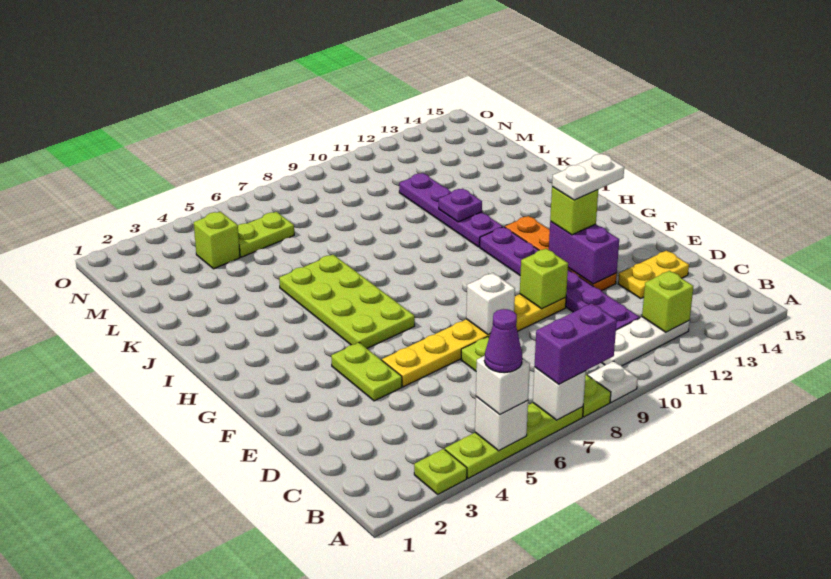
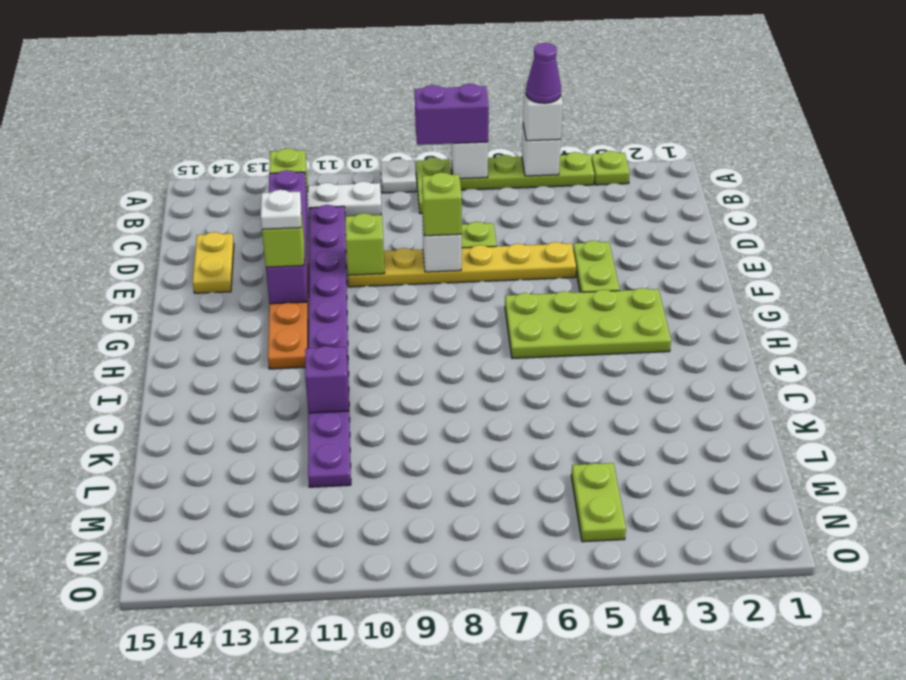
yellow 1x2 plate [618,251,689,298] -> yellow 1x2 plate turned to [193,232,234,293]
purple 1x2 brick [549,222,619,284] -> purple 1x4 brick [266,170,308,304]
white 1x2 plate [552,154,624,200] -> white 1x1 plate [261,190,301,229]
lime 2x4 plate [279,255,415,348] -> lime 2x4 plate turned to [505,288,671,358]
purple 1x1 plate [439,189,482,222] -> purple 1x1 brick [305,346,349,413]
lime 1x1 brick [194,211,240,269] -> lime 1x1 brick moved to [422,173,462,236]
lime 1x2 plate [238,212,294,257] -> lime 1x2 plate turned to [571,463,626,542]

